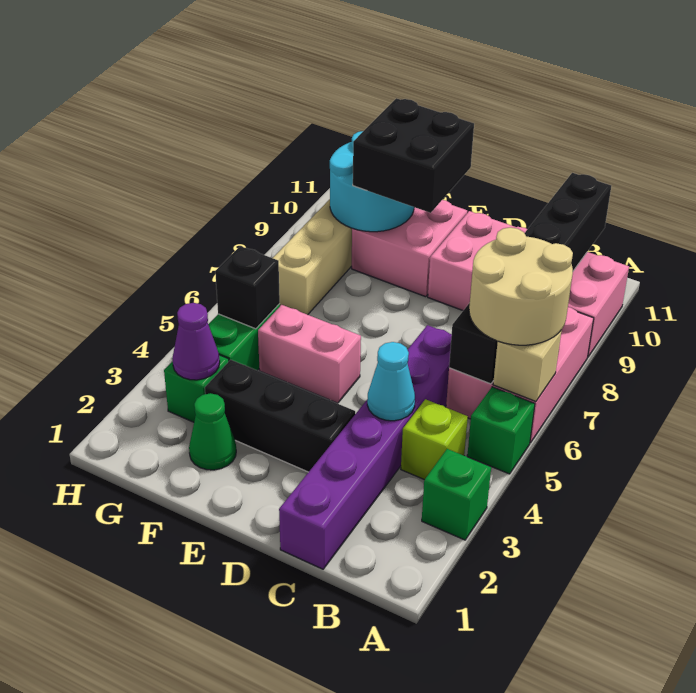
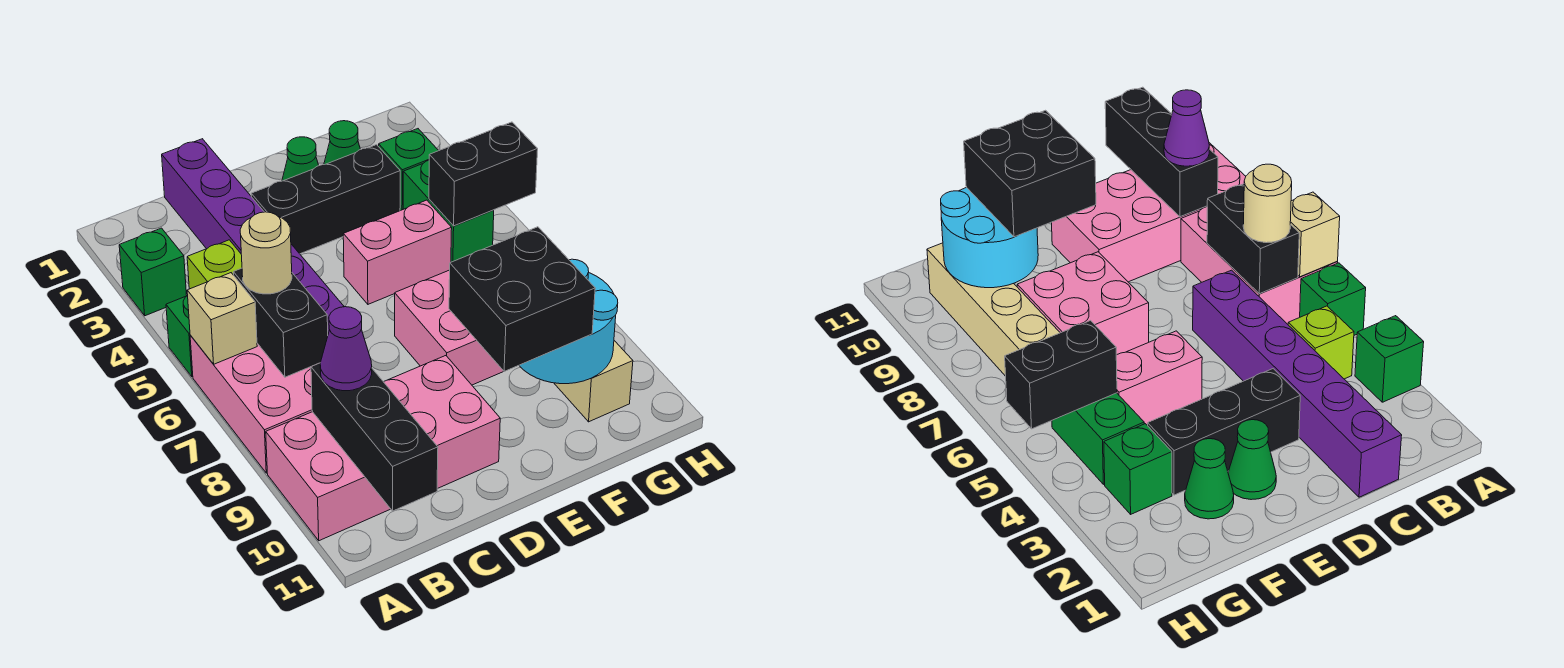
tan 2x2 round brick [469,227,573,345] -> tan 1x1 round brick [240,212,292,294]
cyan 1x1 cone [367,342,415,421] -> none
none -> green 1x1 cone [282,137,319,181]
pink 2x2 brick [352,200,467,297] -> pink 2x2 brick moved to [395,270,504,385]
purple 1x1 cone [172,303,220,380] -> purple 1x1 cone moved to [320,307,372,391]
black 1x1 brick [215,246,280,329] -> black 1x2 brick [429,122,538,226]

